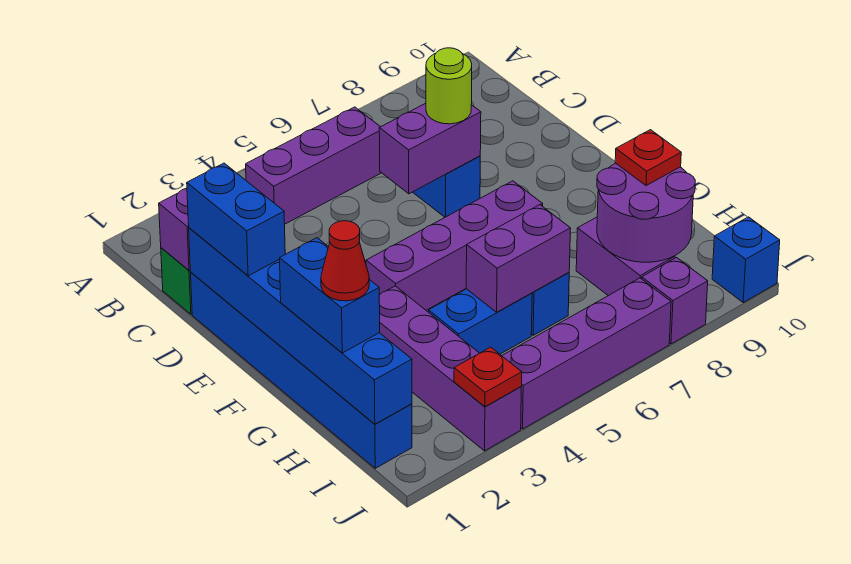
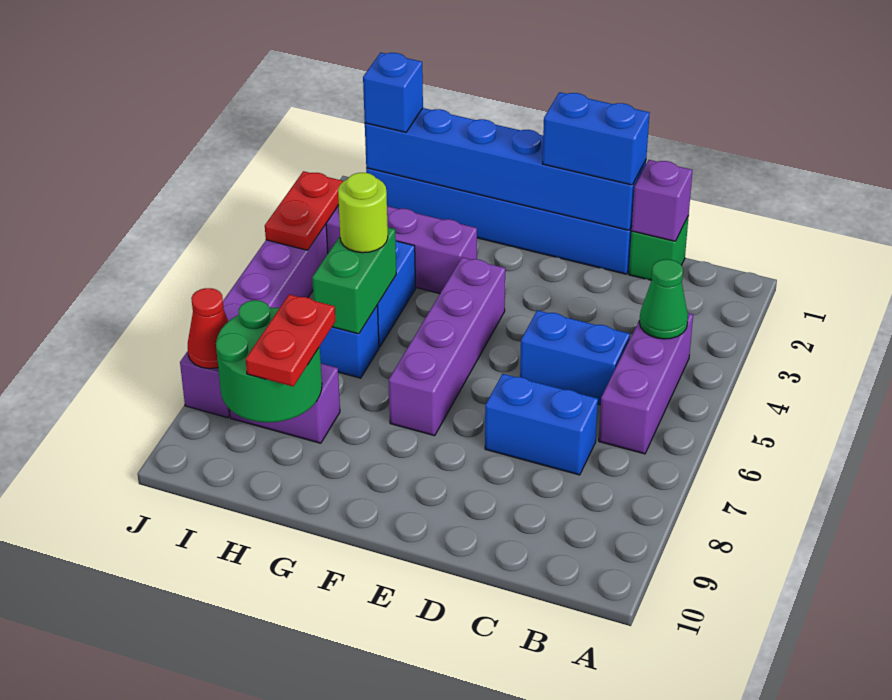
none -> green 1x1 cone [639,259,688,339]
purple 1x2 brick [379,103,481,194] -> none
lime 1x1 round brick [426,48,472,124] -> lime 1x1 round brick moved to [338,173,388,253]
blue 1x2 brick [280,238,380,353] -> blue 1x2 brick moved to [520,310,630,405]
red 1x1 cone [321,221,369,301] -> red 1x1 cone moved to [188,288,228,369]
purple 1x2 brick [466,205,571,312] -> green 1x2 brick [312,227,396,334]
purple 2x2 round brick [597,163,695,262] -> green 2x2 round brick [216,300,322,422]
red 1x1 plate [615,130,681,186] -> red 1x2 plate [246,294,335,387]
red 1x1 plate [454,347,522,407] -> red 1x2 plate [265,171,343,250]
blue 1x1 brick [712,217,780,302] -> blue 1x1 brick moved to [363,53,423,132]

